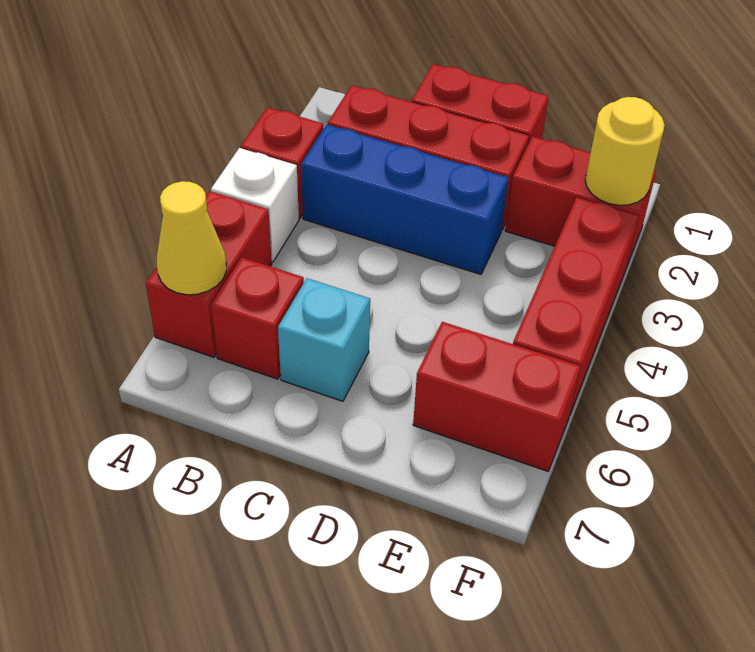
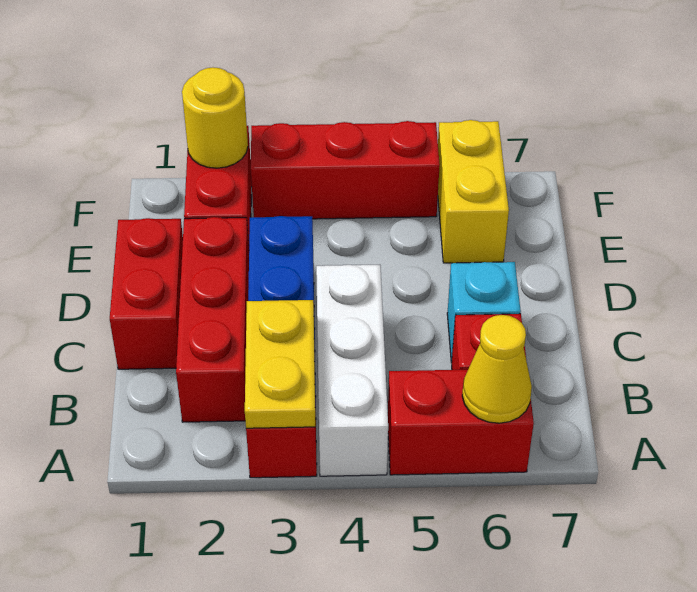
none -> yellow 1x2 plate [245,300,315,428]
white 1x1 brick [211,148,299,262] -> white 1x3 brick [316,265,388,476]
red 1x2 brick [413,322,581,471] -> yellow 1x2 brick [438,120,509,263]

